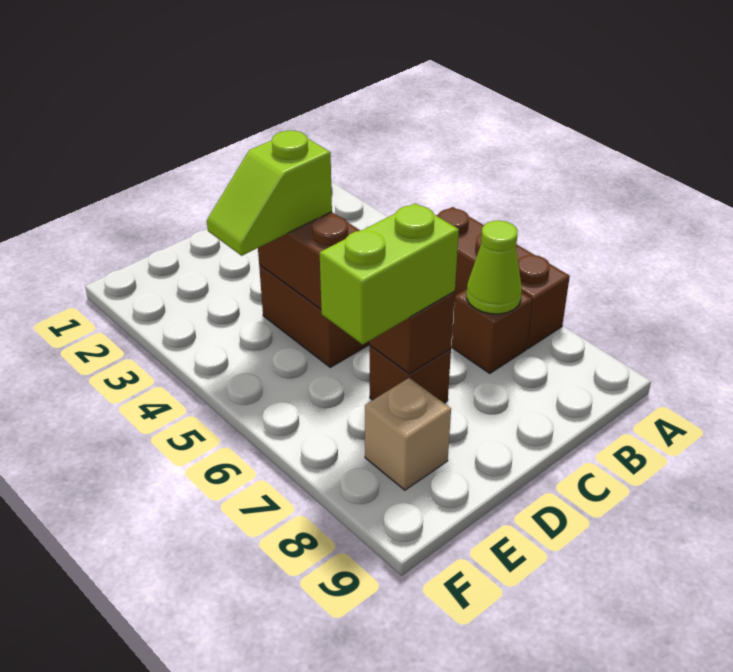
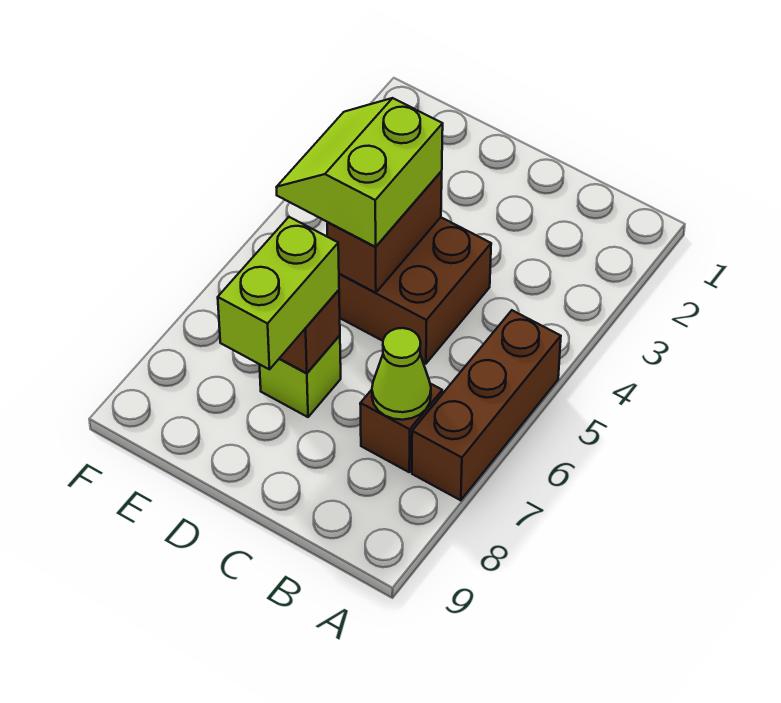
lime 1x2 slope [207,131,332,256] -> lime 2x2 slope [277,98,443,247]
brown 1x1 brick [370,346,451,403] -> lime 1x1 brick [260,335,341,417]
lime 1x2 brick [320,203,459,344] -> lime 1x2 brick turned to [218,217,339,369]
tan 1x1 brick [365,378,451,490] -> none

